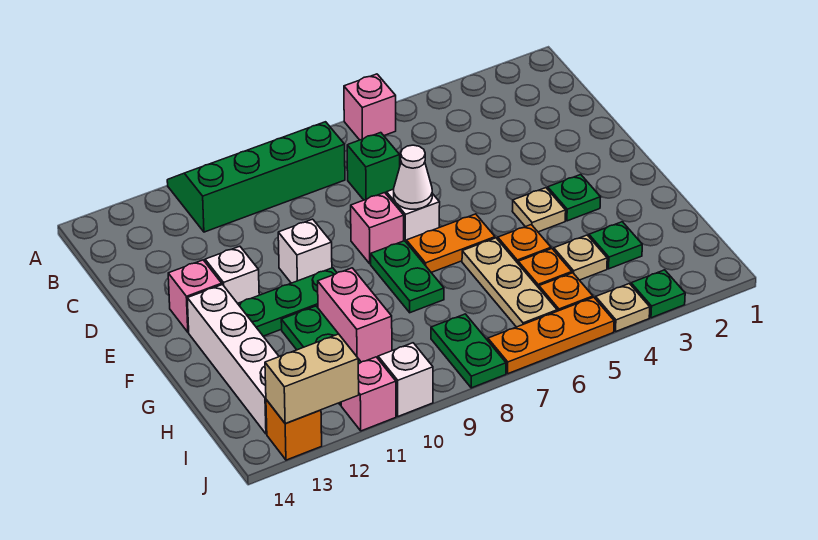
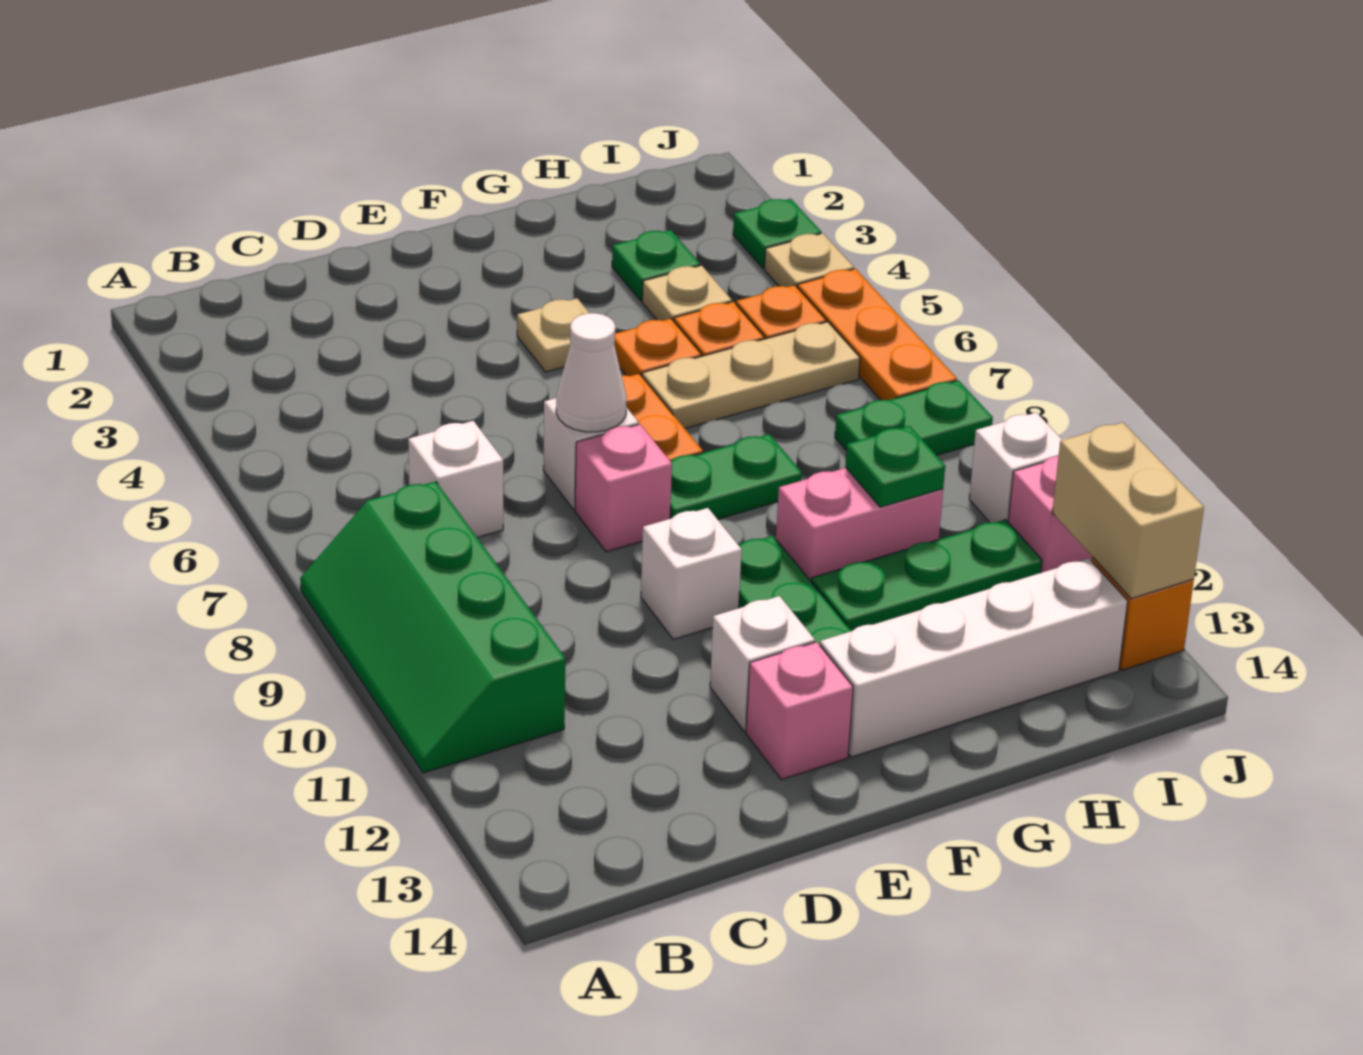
pink 1x1 brick [344,74,396,140] -> none
green 1x1 brick [347,133,400,200] -> white 1x1 brick [408,421,503,537]
green 1x1 plate [548,175,601,221] -> green 1x1 plate moved to [845,426,945,507]

